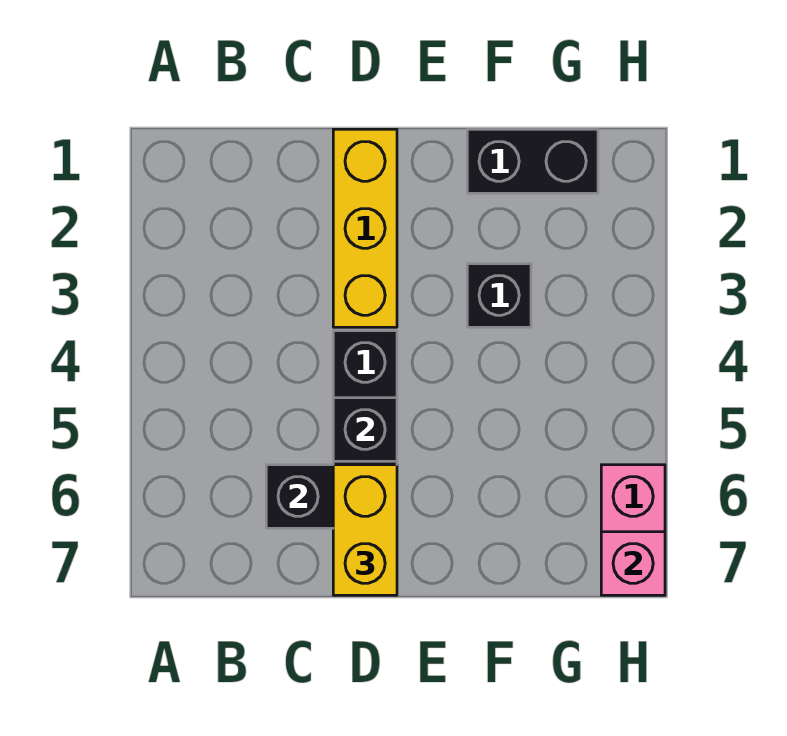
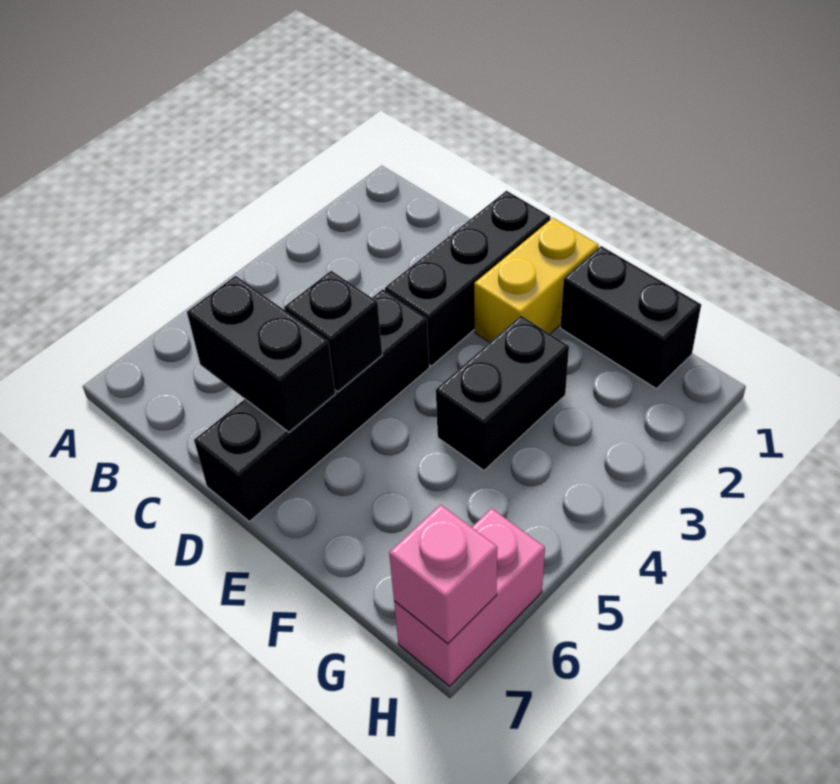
yellow 1x3 brick [333,129,397,327] -> black 1x3 brick [385,191,551,366]
yellow 1x2 brick [333,465,397,595] -> yellow 1x2 brick moved to [474,218,599,343]
black 1x1 brick [467,264,531,327] -> black 1x2 brick [436,316,569,470]

